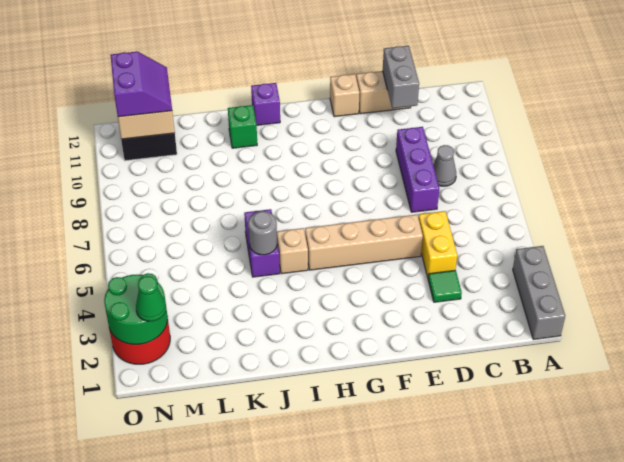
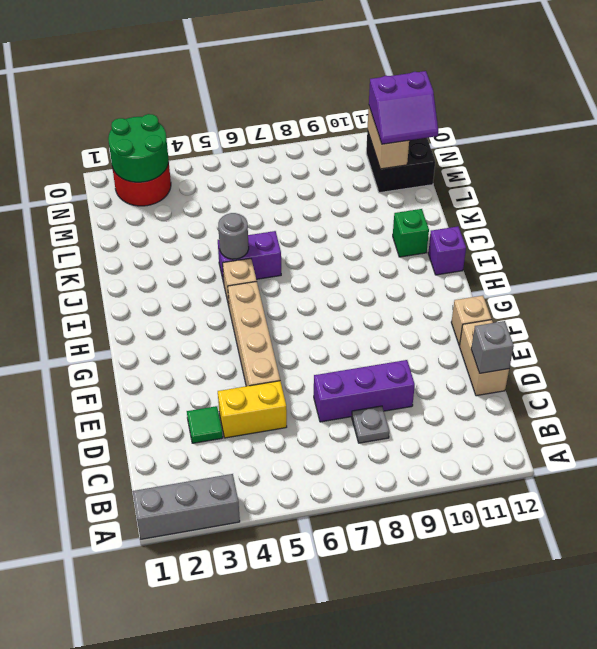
grey 1x1 cone [433,145,456,186] -> grey 1x1 plate [352,406,389,443]
grey 1x2 brick [383,46,419,108] -> grey 1x1 brick [471,321,514,373]
green 1x1 cone [136,276,166,321] -> none

